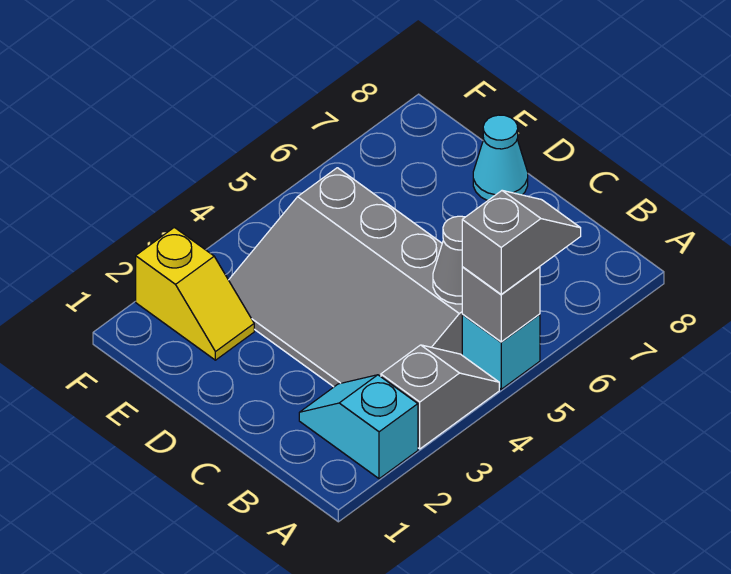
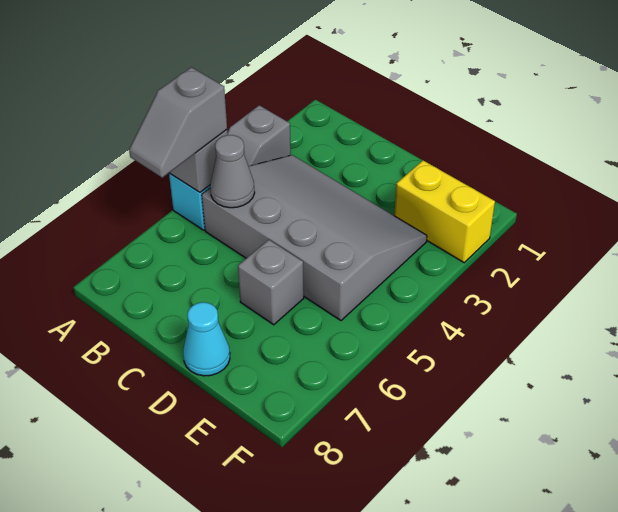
cyan 1x2 slope [299,375,418,479] -> none
none -> grey 1x1 brick [238,240,304,325]
yellow 1x2 slope [136,227,254,360] -> yellow 1x2 brick [394,161,495,263]

